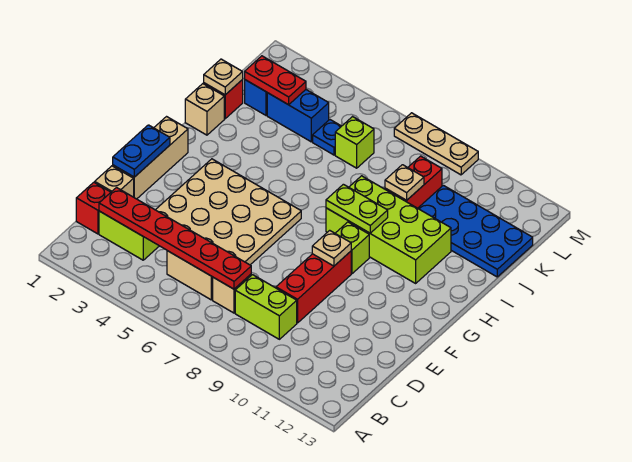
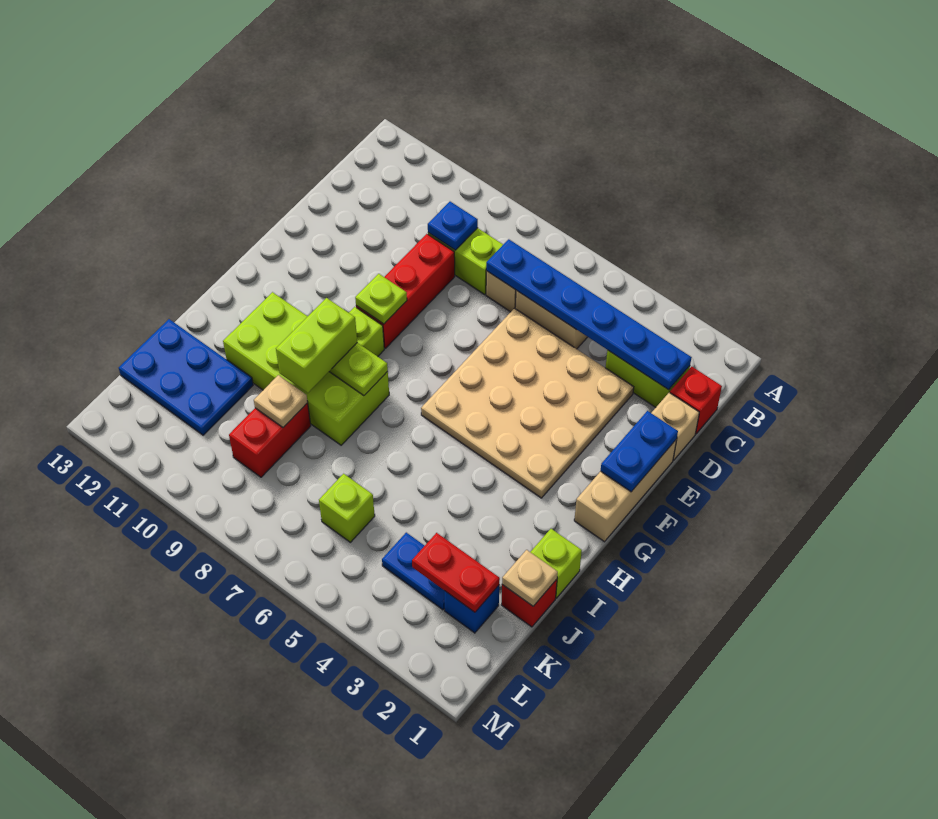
red 1x6 plate [99,188,251,289] -> blue 1x6 plate [486,239,692,390]
tan 1x1 plate [312,230,351,266] -> lime 1x1 plate [355,274,407,324]
none -> lime 1x2 brick [276,298,357,393]
tan 1x1 brick [185,84,224,135] -> lime 1x1 brick [531,529,582,598]
blue 2x4 plate [418,185,533,277] -> blue 2x3 plate [119,319,253,435]
blue 1x2 brick [267,90,329,142] -> blue 1x2 plate [382,533,445,610]
blue 1x1 plate [313,120,341,155] -> blue 1x1 plate moved to [428,202,478,250]
tan 1x3 plate [394,113,478,175] -> none

